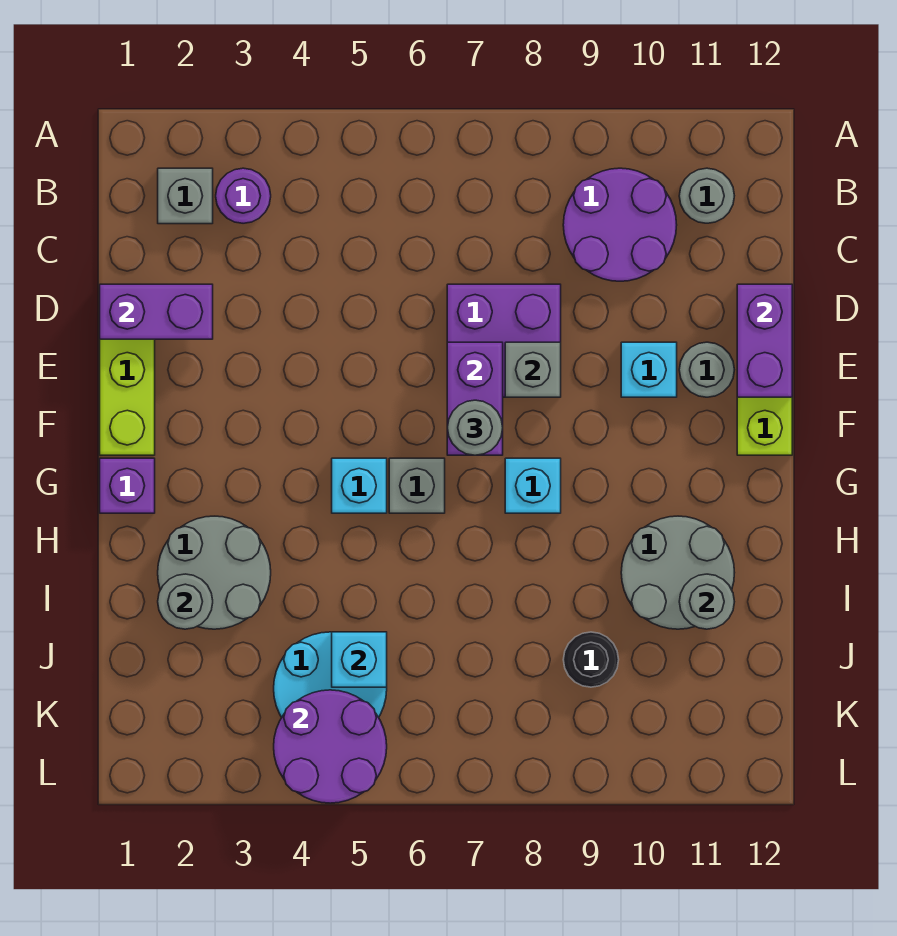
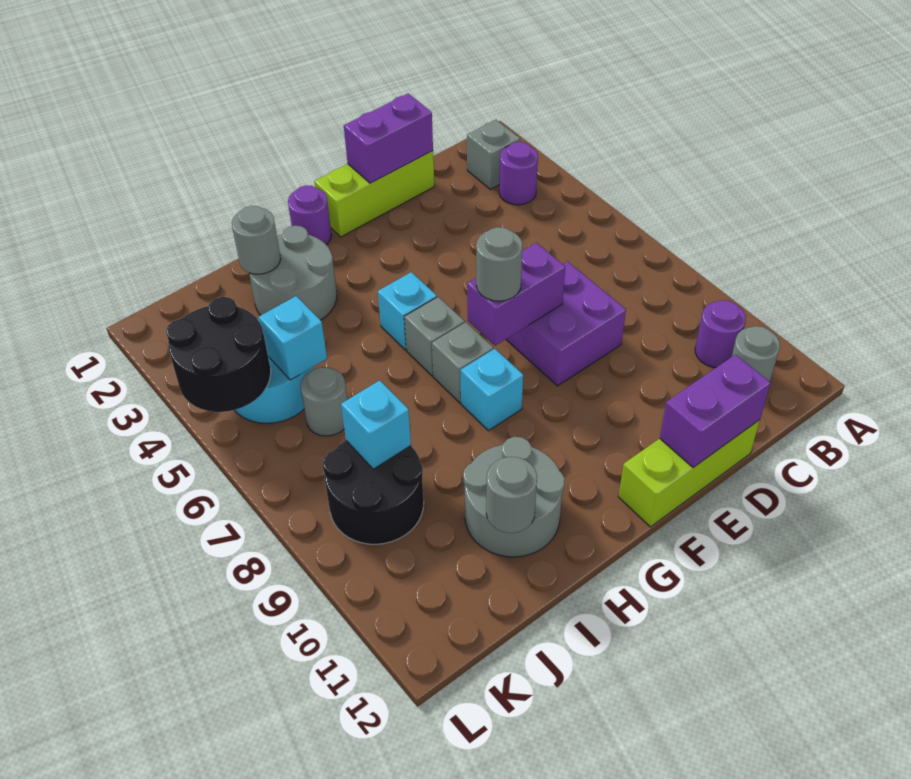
purple 2x2 round brick [563,168,677,281] -> purple 1x1 round brick [695,300,746,368]
purple 1x2 brick [100,284,213,339] -> purple 1x2 brick turned to [344,94,433,183]
grey 1x1 brick [505,342,561,397] -> grey 1x1 brick moved to [432,322,493,403]
cyan 1x1 brick [621,342,677,397] -> cyan 1x1 brick moved to [341,380,411,469]
grey 1x1 round brick [679,342,734,397] -> grey 1x1 round brick moved to [300,367,347,436]
purple 1x1 brick [100,458,155,513] -> purple 1x1 round brick [288,185,332,244]
black 1x1 round brick [563,632,619,687] -> black 2x2 round brick [322,441,424,544]
purple 2x2 round brick [274,690,387,803] -> black 2x2 round brick [166,297,271,412]

